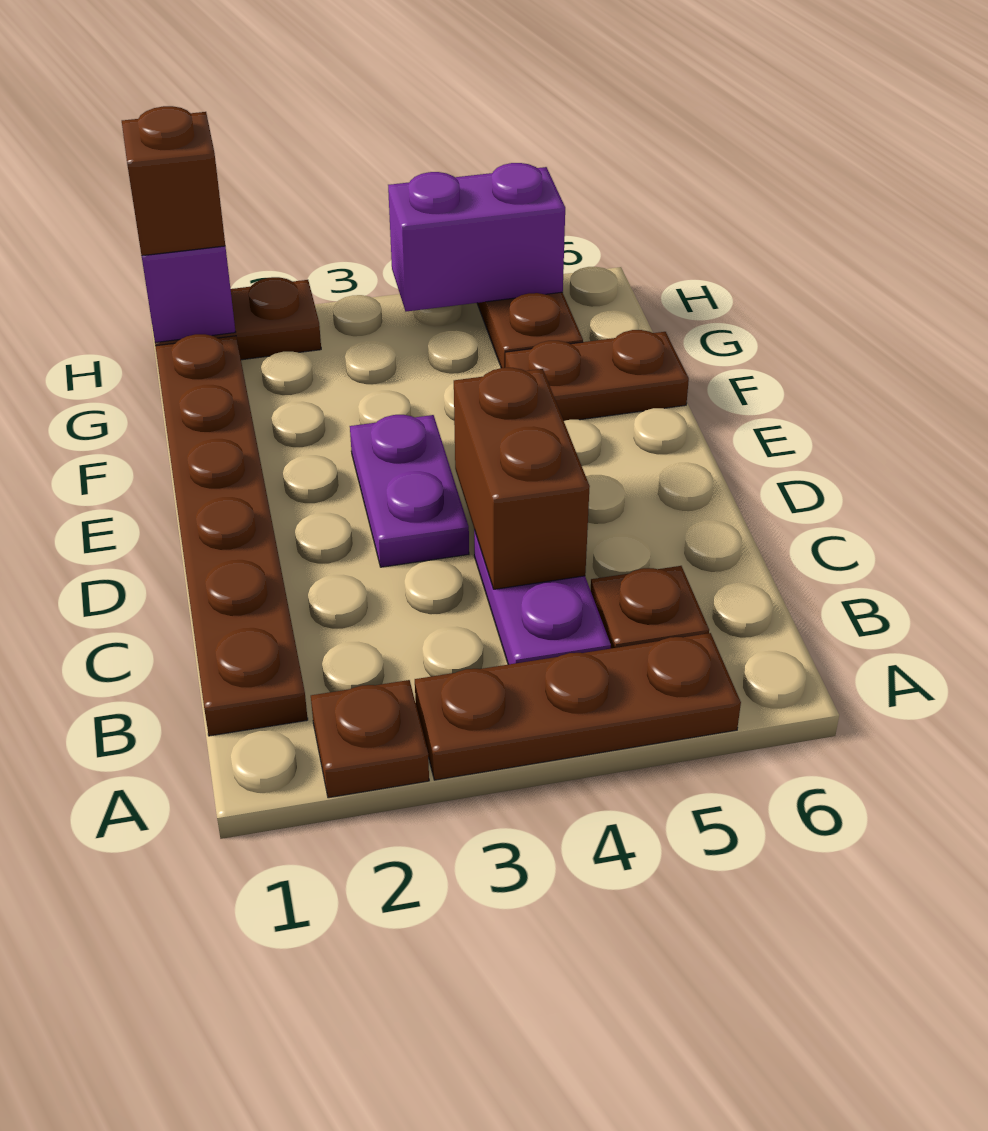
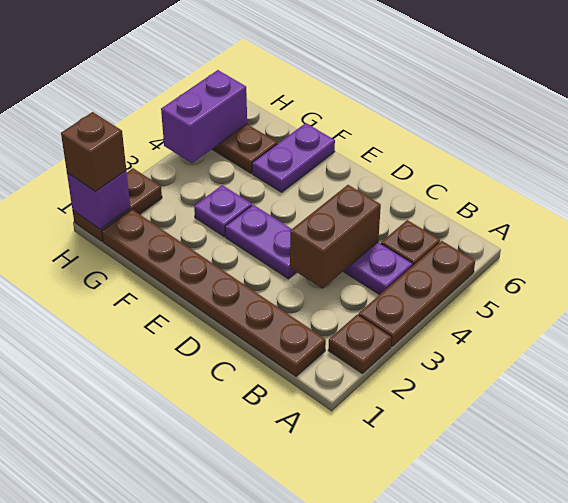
brown 1x2 brick [454,368,590,589] -> brown 1x2 brick turned to [290,185,381,288]
none -> purple 1x1 plate [194,185,252,237]
brown 1x2 plate [505,330,689,421] -> purple 1x2 plate [252,123,335,192]

